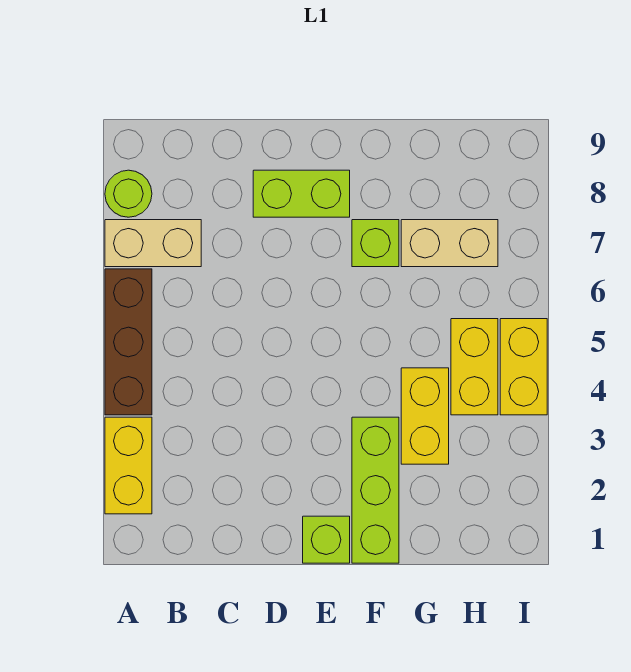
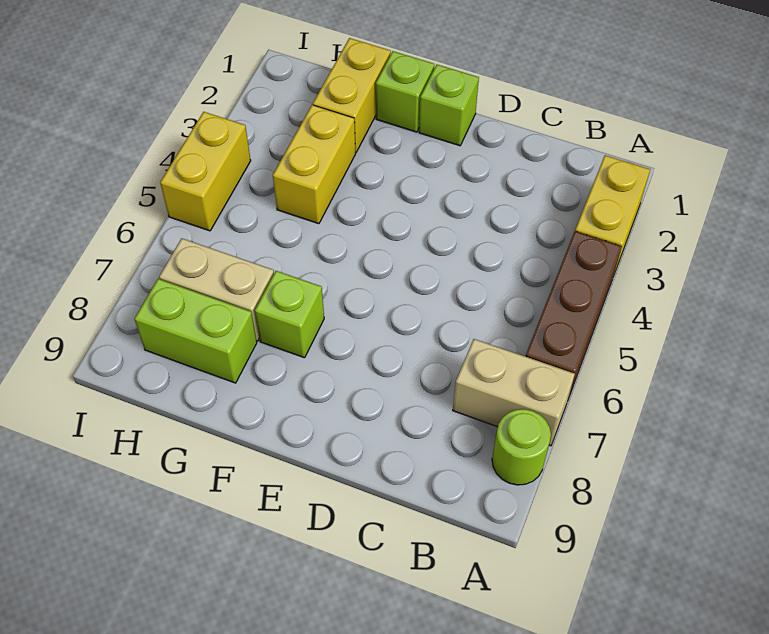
lime 1x2 brick [253,170,350,217] -> lime 1x2 brick moved to [134,279,257,383]
lime 1x3 brick [352,417,399,563] -> lime 1x1 brick [376,51,434,132]
yellow 1x2 brick [451,319,498,415] -> yellow 1x2 brick moved to [313,38,391,152]

